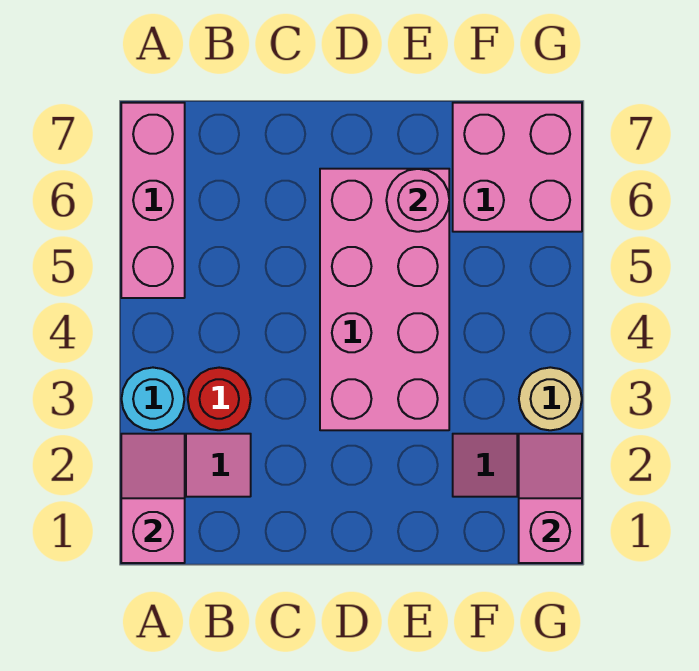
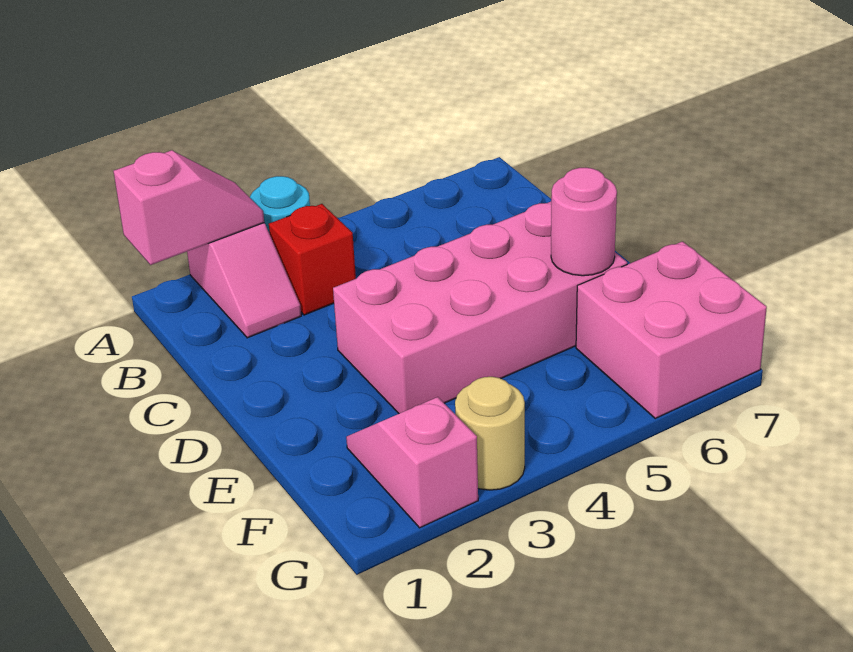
pink 1x3 brick [121,103,185,298] -> none
red 1x1 round brick [188,368,251,430] -> red 1x1 brick [269,204,356,315]
pink 1x2 slope [519,434,582,563] -> none

